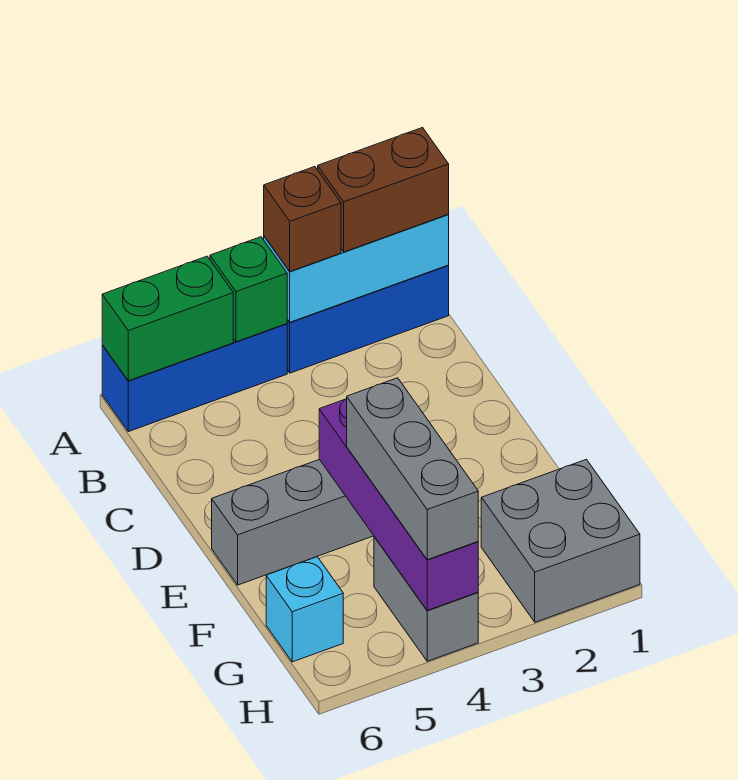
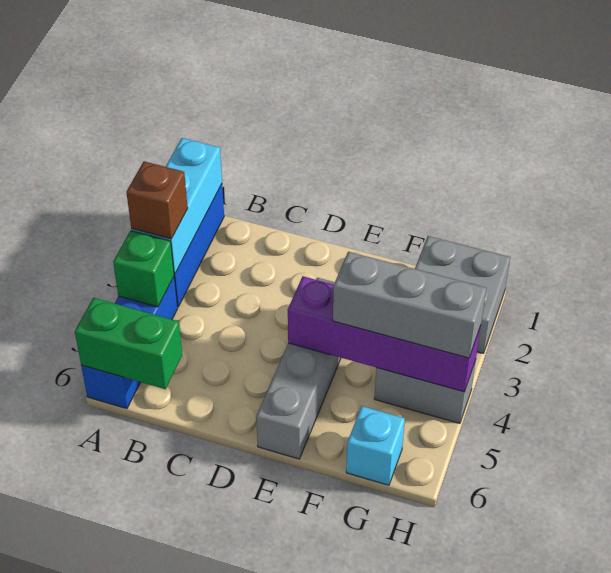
brown 1x2 brick [318,128,449,252] -> none
green 1x2 brick [102,256,233,381] -> green 1x2 brick turned to [75,298,182,389]

